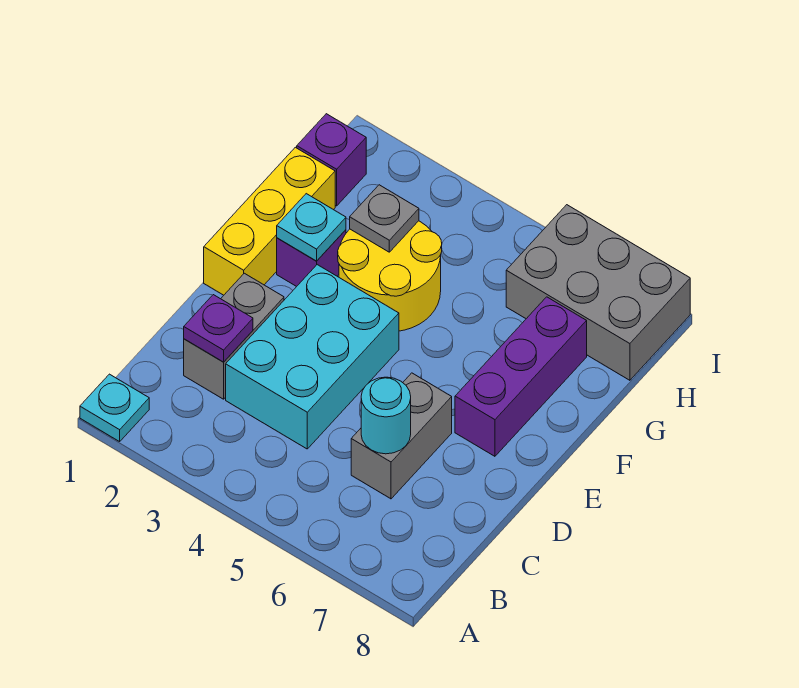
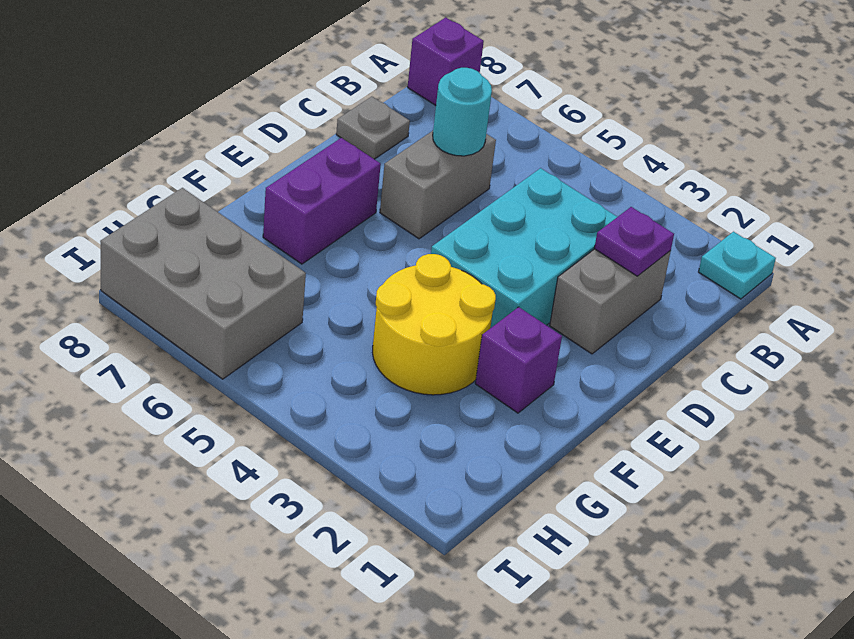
yellow 1x3 brick [204,147,335,295] -> none
purple 1x3 brick [455,297,587,456] -> purple 1x2 brick [263,138,381,264]
cyan 1x1 plate [277,194,346,261] -> none
grey 1x1 plate [350,185,419,252] -> grey 1x1 plate moved to [336,97,410,159]
purple 1x1 brick [297,114,366,206] -> purple 1x1 brick moved to [408,17,484,105]

